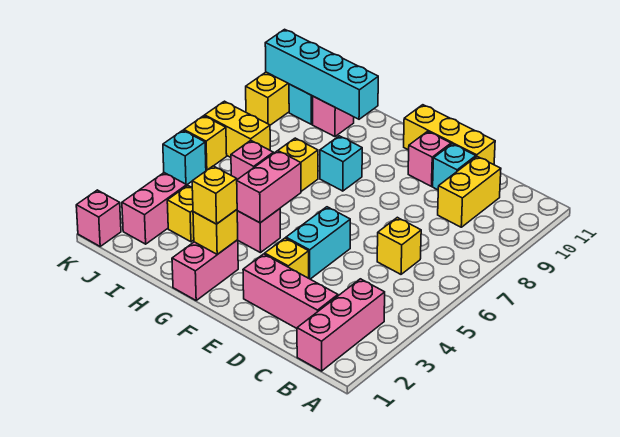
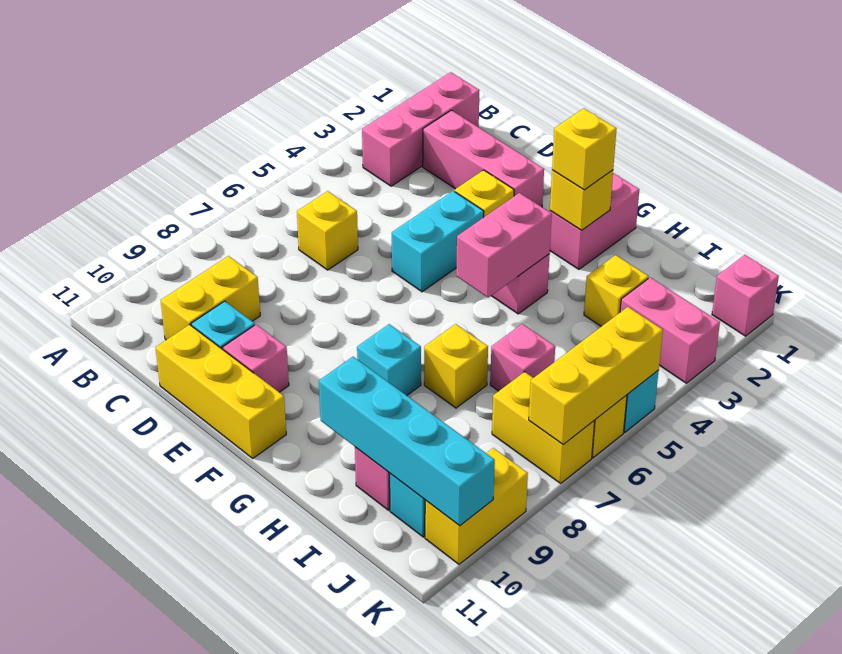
pink 1x2 brick [122,173,187,244] -> pink 1x2 brick turned to [620,277,720,383]
none -> yellow 1x3 brick [529,307,663,445]

